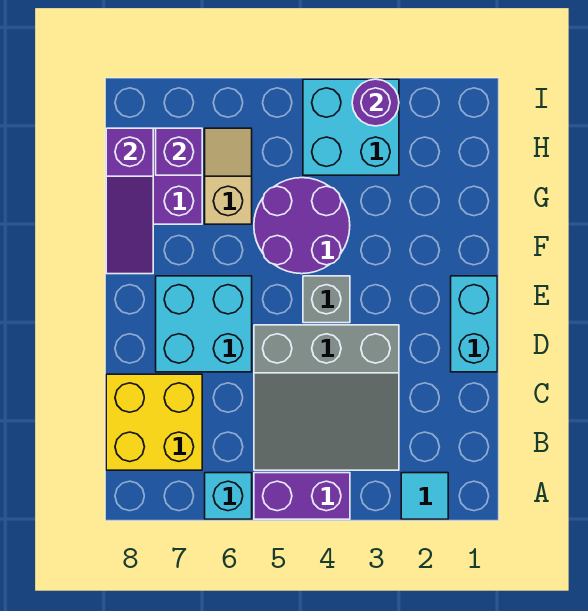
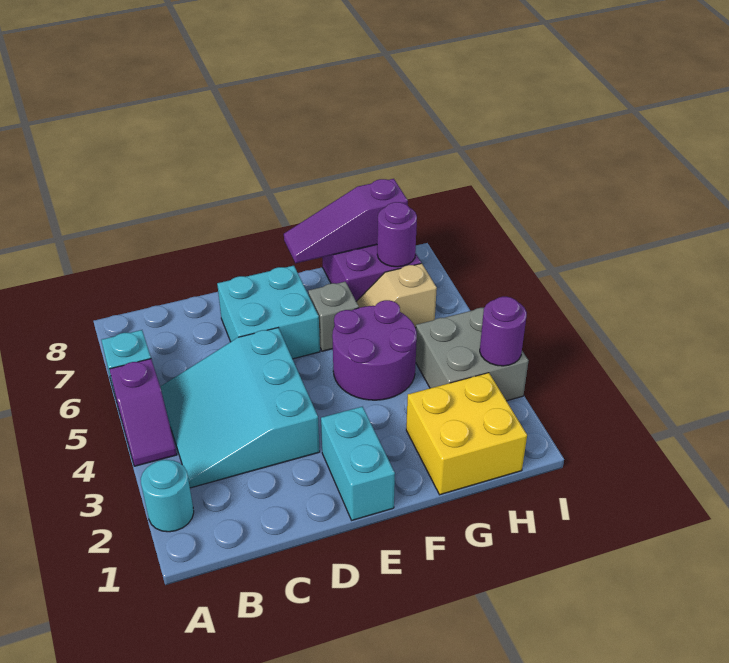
cyan 1x1 tile [401,473,448,519] -> cyan 1x1 round brick [141,460,194,532]
purple 1x2 brick [254,473,350,519] -> purple 1x2 slope [109,359,177,466]
grey 3x3 slope [254,325,399,470] -> cyan 3x3 slope [160,328,320,488]
yellow 2x2 brick [106,374,202,470] -> yellow 2x2 brick moved to [406,373,527,495]
cyan 1x2 brick [451,276,497,372] -> cyan 1x2 brick turned to [321,407,395,520]
grey 1x1 brick [303,276,350,323] -> grey 1x1 brick moved to [308,282,359,351]
tan 1x2 slope [205,128,252,224] -> tan 1x2 slope turned to [356,263,437,328]
cyan 2x2 brick [303,79,399,175] -> grey 2x2 brick [416,308,529,401]
purple 1x1 brick [156,128,202,175] -> purple 1x1 round brick [377,202,417,267]

